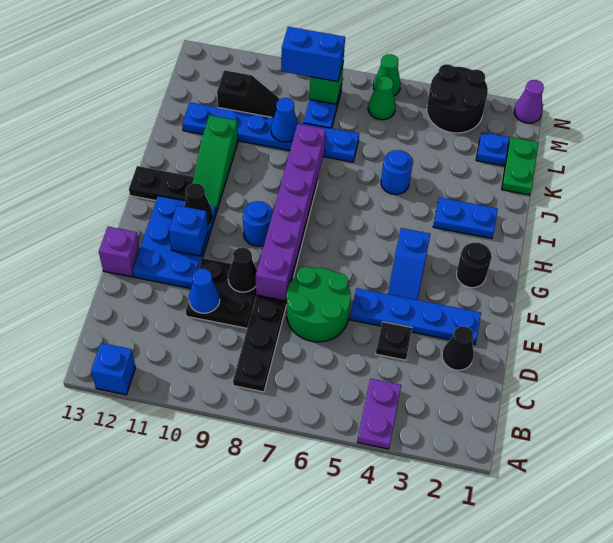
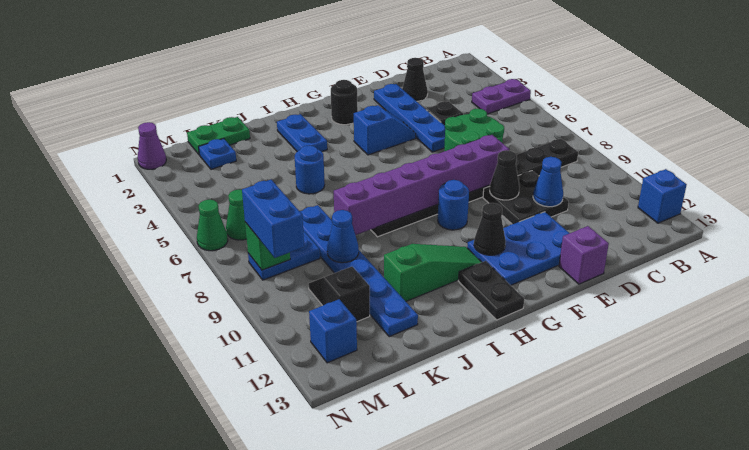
blue 1x1 brick [169,205,208,256] -> blue 1x1 brick moved to [309,299,357,363]
black 2x2 round brick [427,64,488,133] -> none

